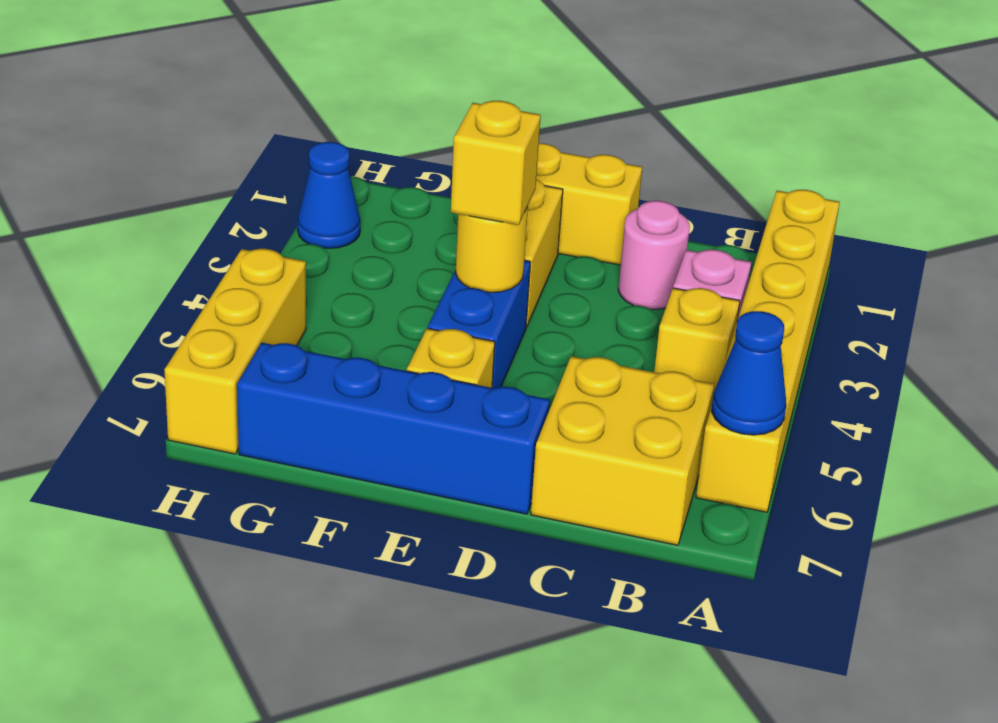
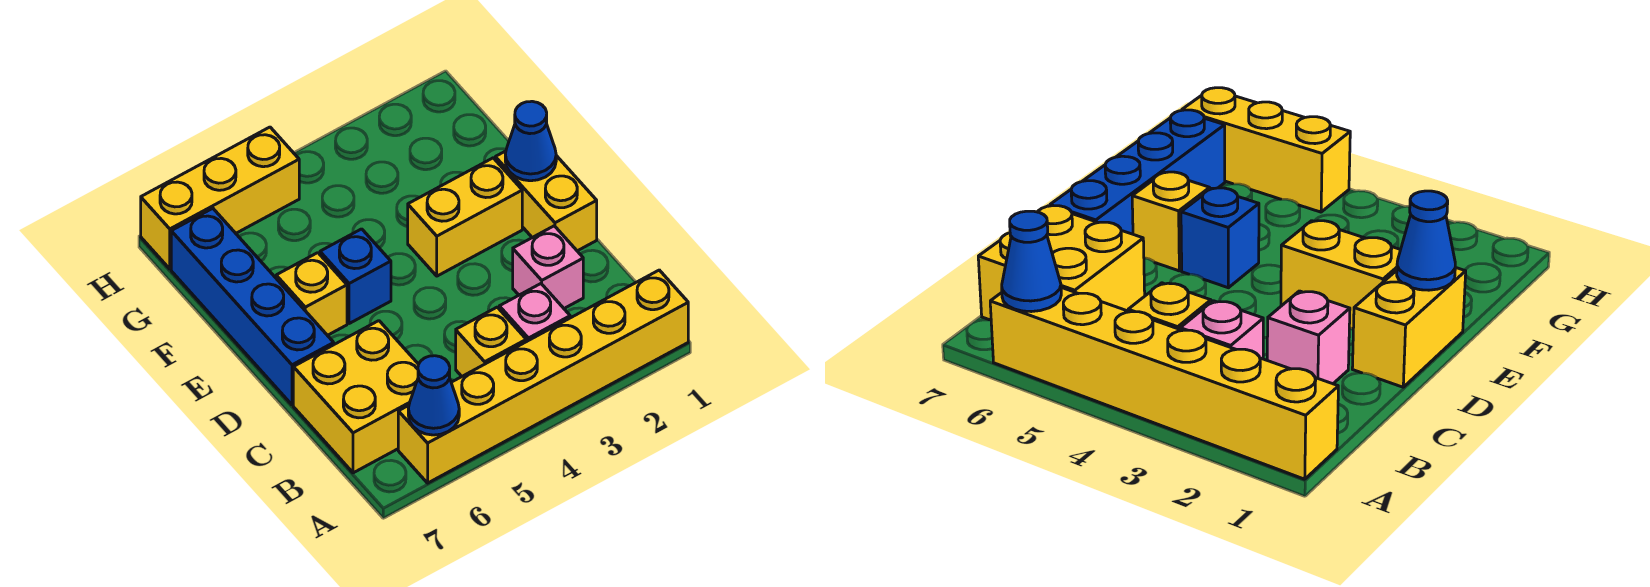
pink 1x1 round brick [618,201,690,310] -> pink 1x1 brick [513,226,583,308]
blue 1x2 brick [428,260,531,388] -> blue 1x1 brick [320,229,391,324]
yellow 1x1 round brick [456,206,528,292] -> none
yellow 1x1 brick [451,101,541,225] -> none
blue 1x1 cone [298,142,360,248] -> blue 1x1 cone moved to [505,101,556,181]

